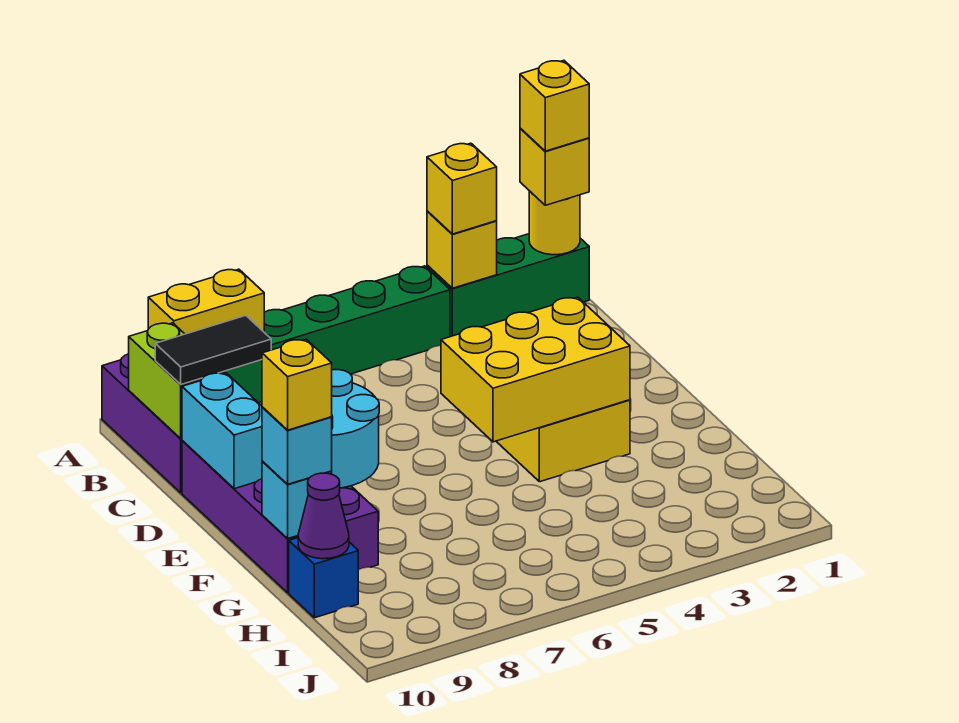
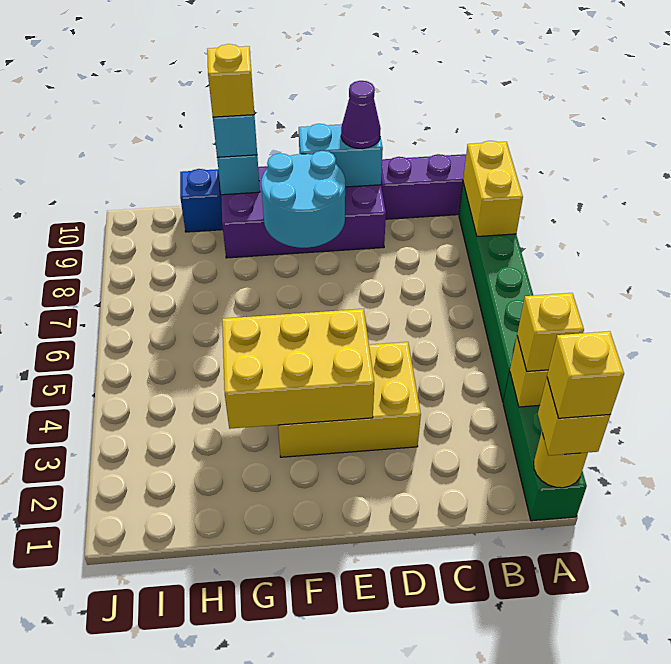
lime 1x2 brick [129,323,225,439] -> none
black 1x2 tile [155,316,271,384] -> none
yellow 2x3 brick [441,297,630,442] -> yellow 2x3 brick turned to [222,309,374,429]
purple 1x1 cone [298,473,349,559] -> purple 1x1 cone moved to [341,81,381,149]

